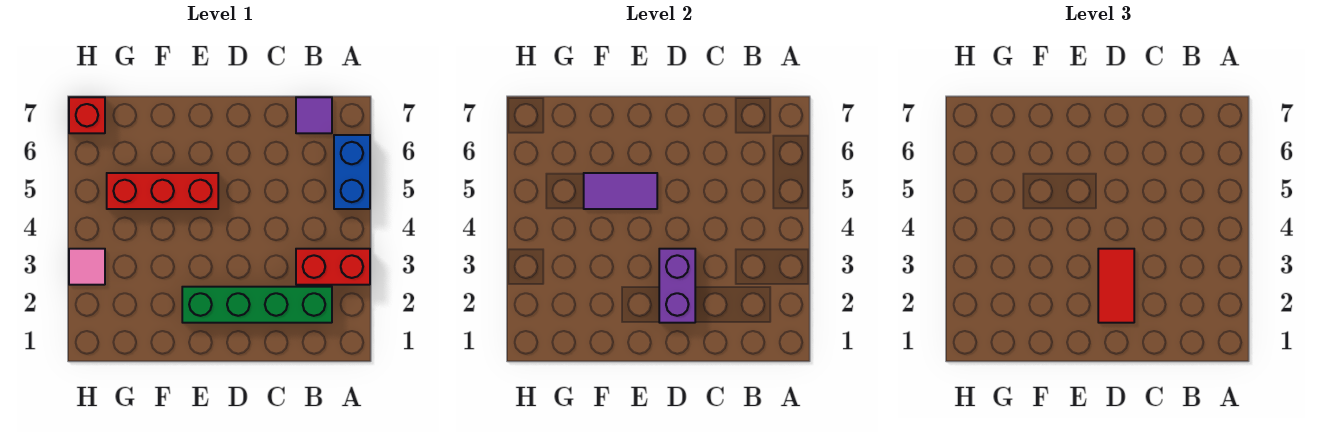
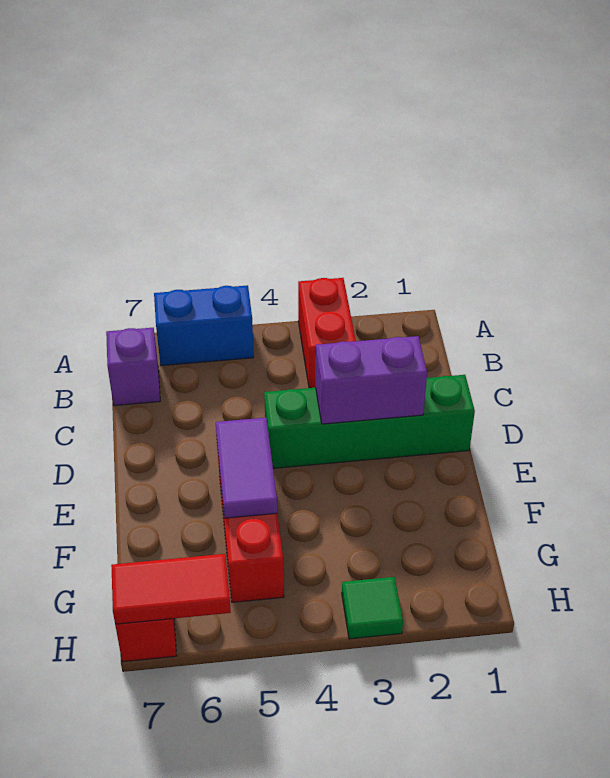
green 1x4 brick [182,287,332,323] -> green 1x4 brick turned to [264,375,475,468]
purple 1x1 tile [296,97,332,133] -> purple 1x1 brick [106,328,160,406]
red 1x2 tile [1098,249,1134,323] -> red 1x2 tile moved to [111,554,231,625]
pink 1x1 tile [69,249,105,285] -> green 1x1 tile [342,577,403,639]

